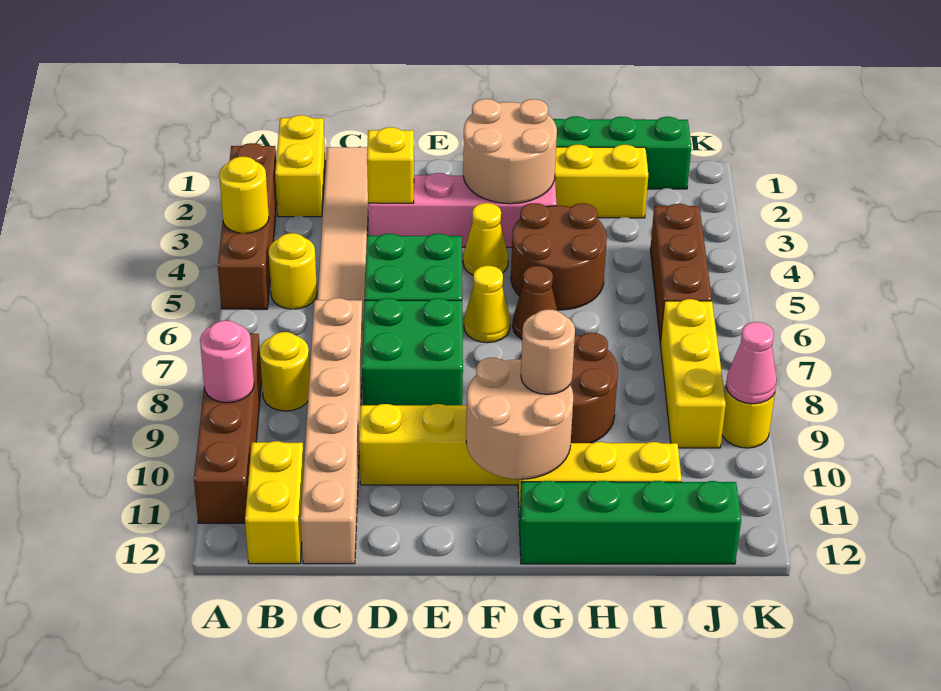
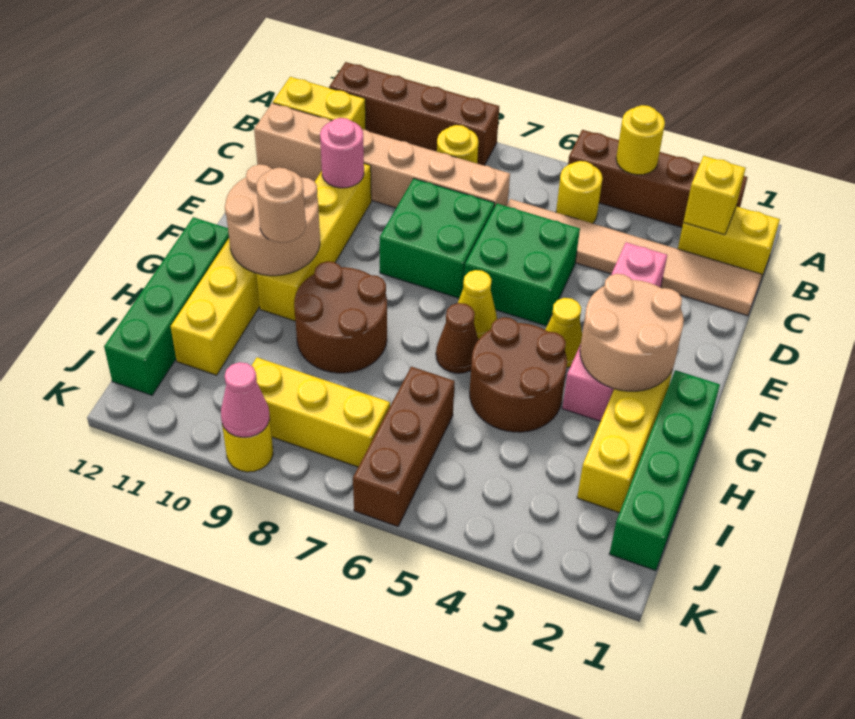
pink 1x1 round brick [200,321,254,403] -> pink 1x1 round brick moved to [320,118,364,188]
yellow 1x1 brick [367,127,414,203] -> yellow 1x1 brick moved to [683,156,746,235]
brown 1x3 brick [650,204,712,343] -> brown 1x3 brick turned to [353,367,455,527]

